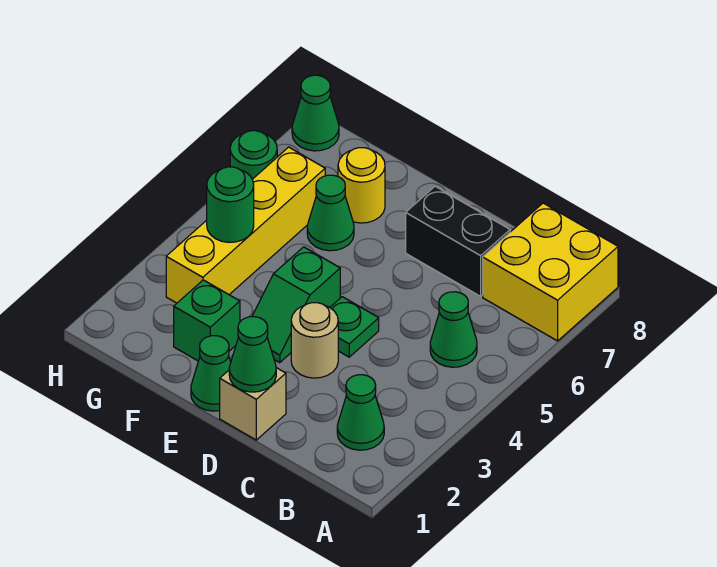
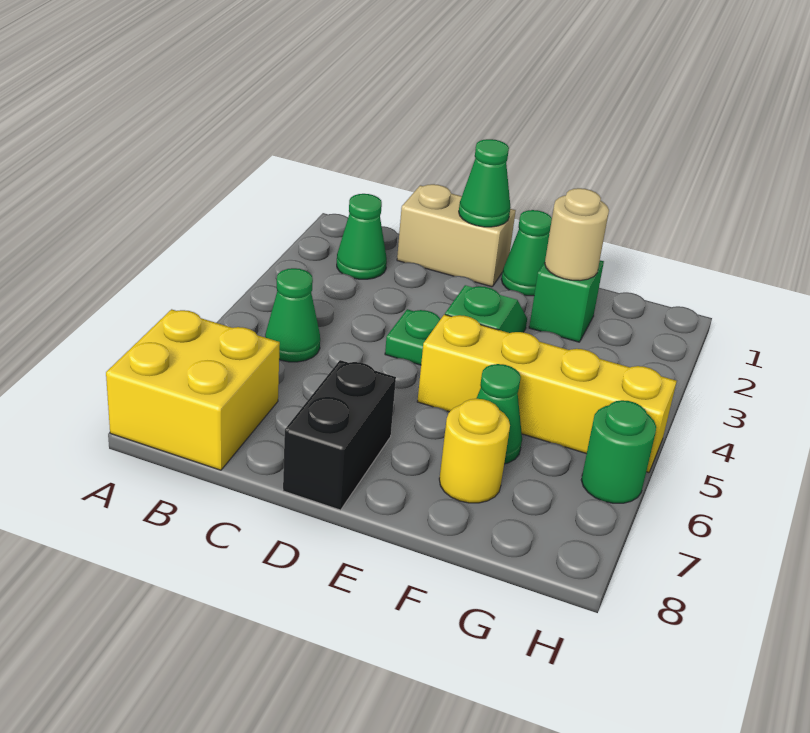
black 1x2 brick [406,186,510,296] -> black 1x2 brick turned to [283,360,396,510]
tan 1x1 brick [220,368,286,440] -> tan 1x2 brick [397,184,516,287]
tan 1x1 round brick [291,303,338,378] -> tan 1x1 round brick moved to [545,188,609,281]
yellow 1x4 brick [166,147,325,303] -> yellow 1x4 brick turned to [417,314,677,473]
green 1x1 round brick [207,167,254,242] -> none
green 1x1 cone [292,75,339,151] -> none

